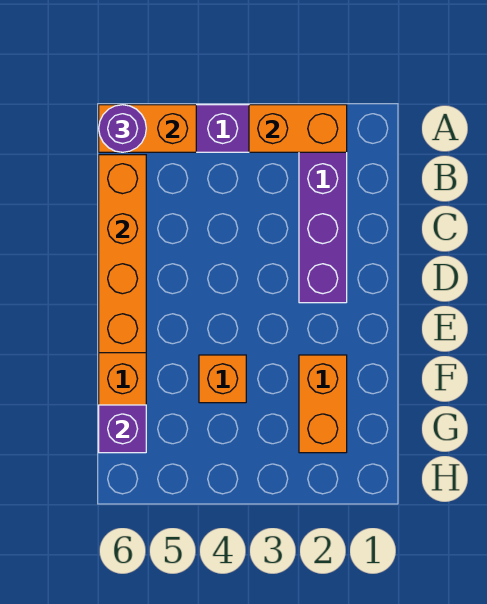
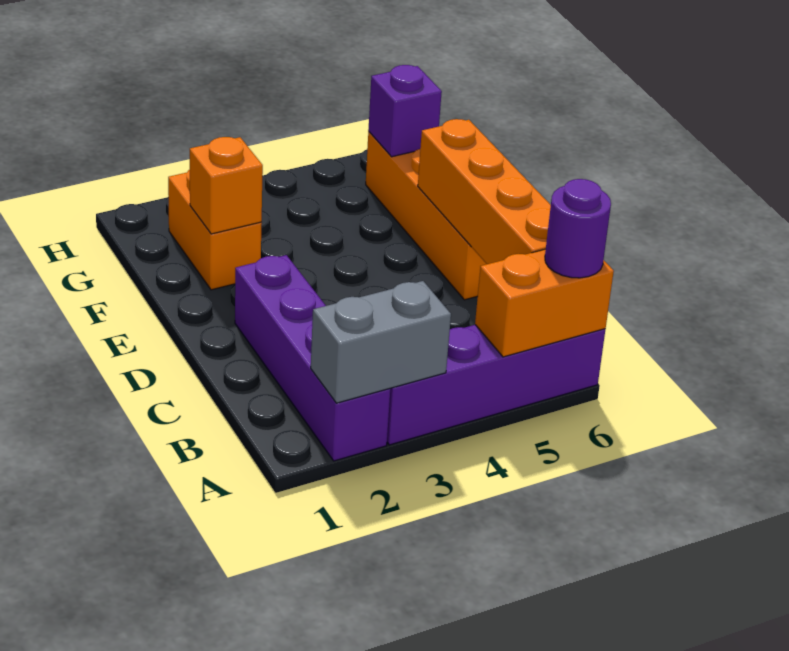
orange 1x2 brick [249,105,347,152] -> grey 1x2 brick [311,281,451,403]
orange 1x1 brick [199,355,246,403] -> orange 1x1 brick moved to [190,137,263,234]

